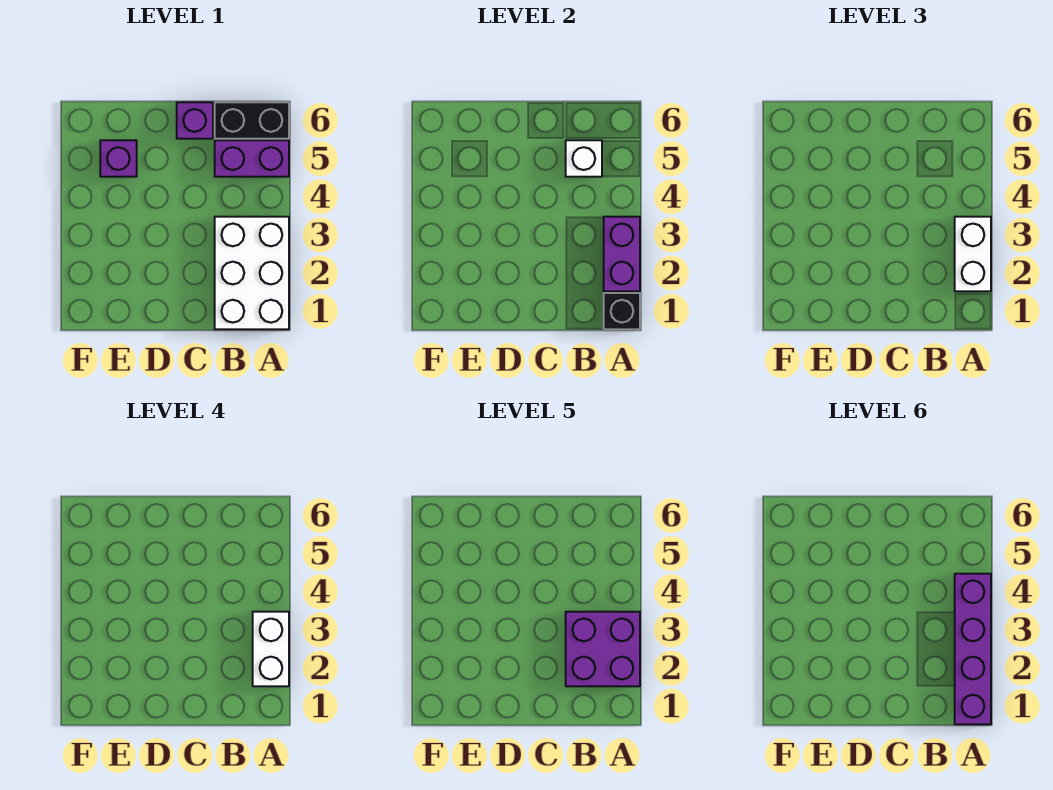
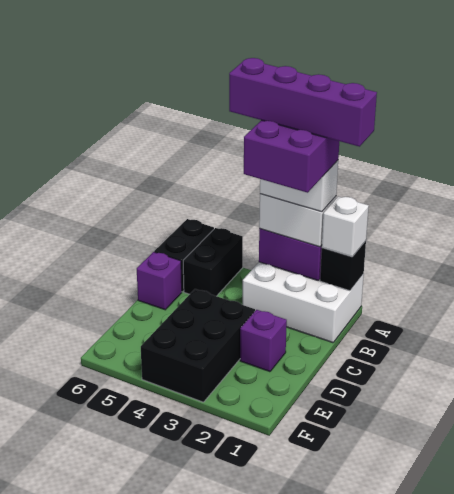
purple 1x2 brick [215,140,289,177] -> black 1x2 brick [183,228,243,296]
white 1x1 brick [566,140,602,177] -> white 1x1 brick moved to [322,196,369,257]
none -> black 2x3 brick [141,289,255,402]
purple 1x1 brick [100,140,137,177] -> purple 1x1 brick moved to [240,310,287,372]

